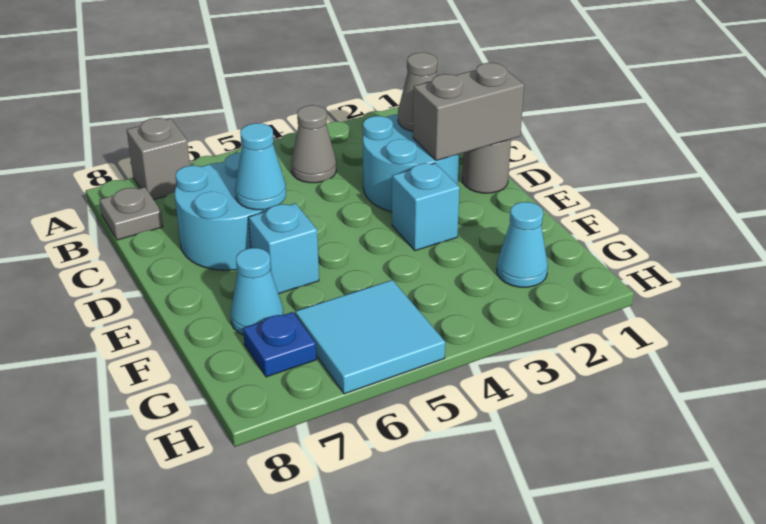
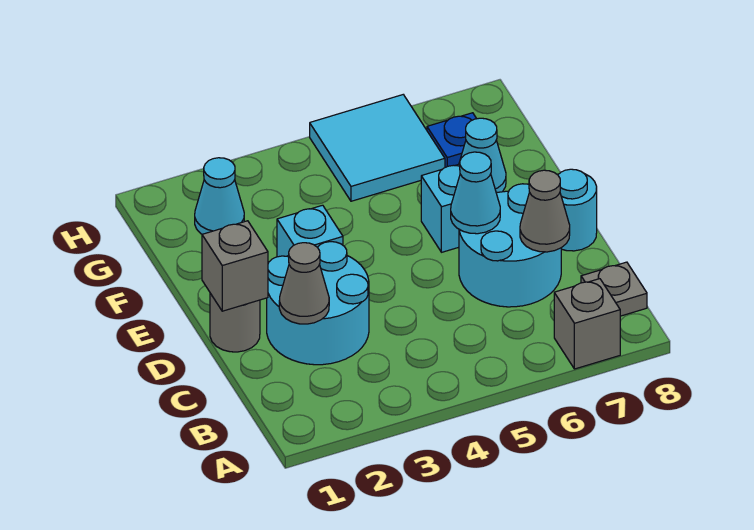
grey 1x1 cone [291,105,336,183] -> grey 1x1 cone moved to [520,170,570,252]
grey 1x2 brick [413,63,524,161] -> grey 1x1 brick [202,221,268,311]
none -> cyan 1x1 round brick [558,169,597,251]

